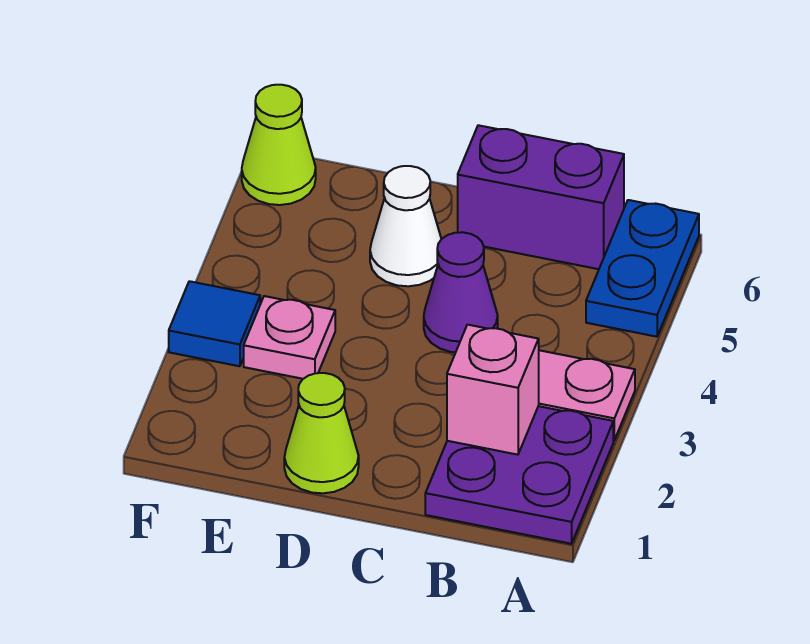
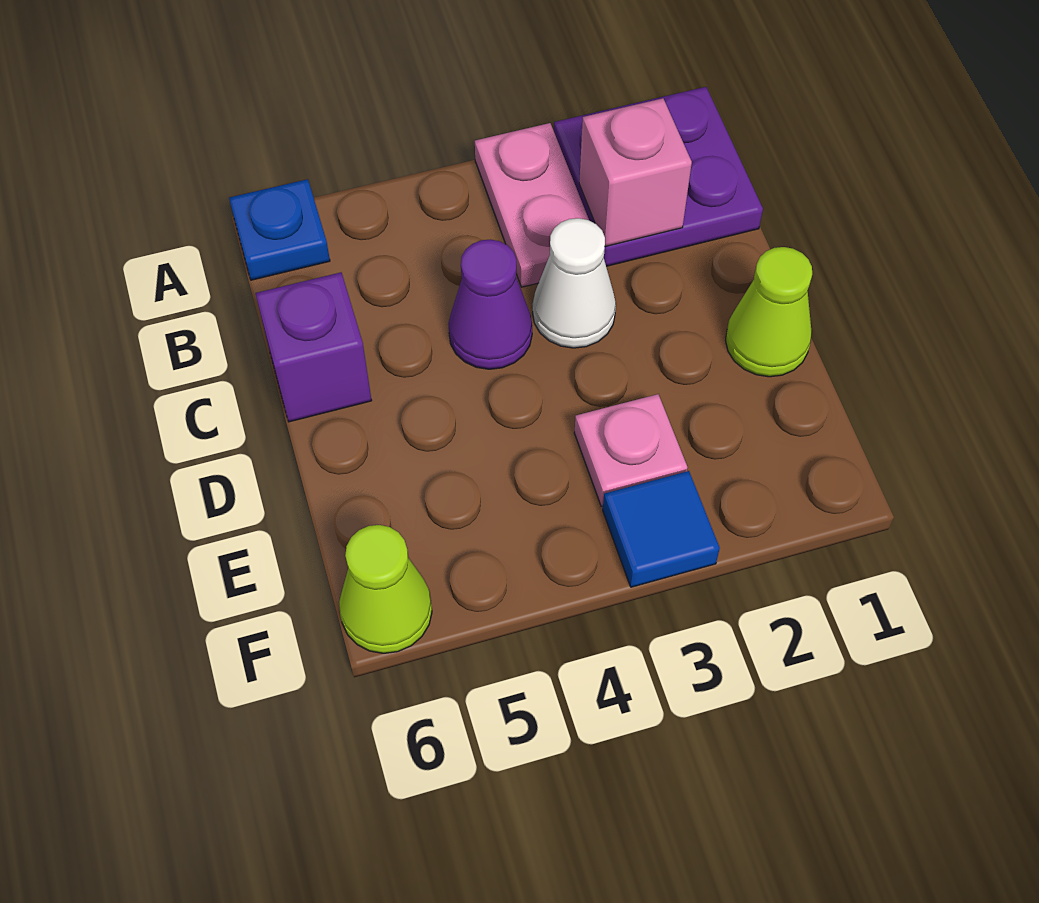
blue 1x2 plate [586,200,699,337] -> blue 1x1 plate [229,179,330,280]
purple 1x2 brick [458,125,624,269] -> purple 1x1 brick [255,272,372,422]
white 1x1 cone [370,166,441,286] -> white 1x1 cone moved to [533,218,616,348]

